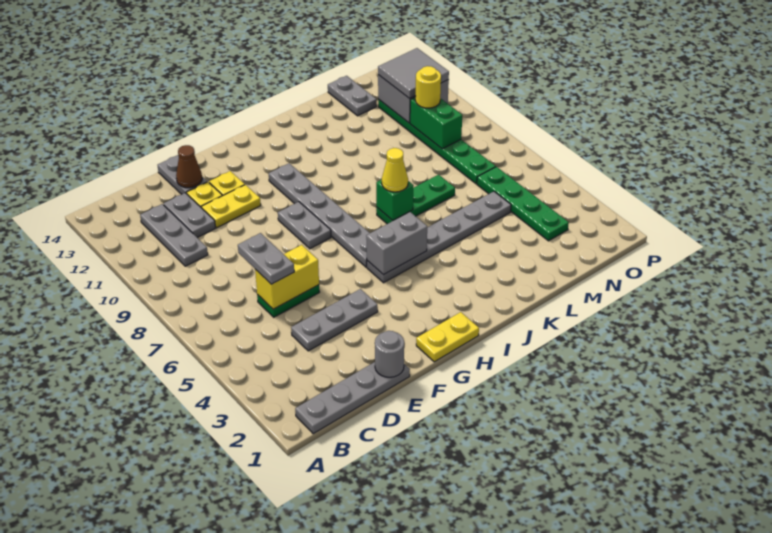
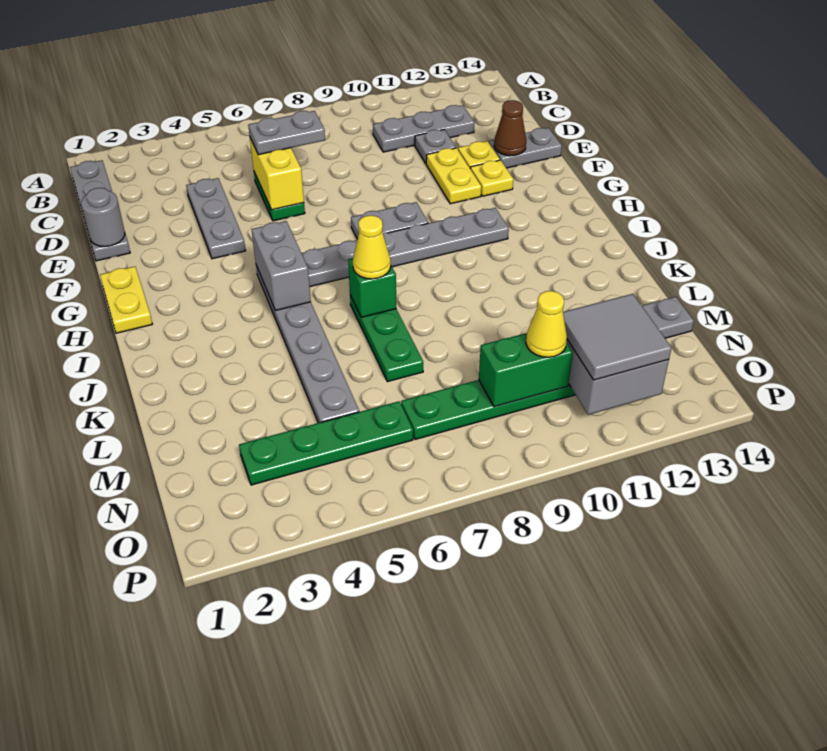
grey 1x2 plate [163,193,215,238] -> grey 1x1 plate [415,130,456,164]
yellow 1x1 round brick [415,66,441,108] -> yellow 1x1 cone [526,291,567,357]

